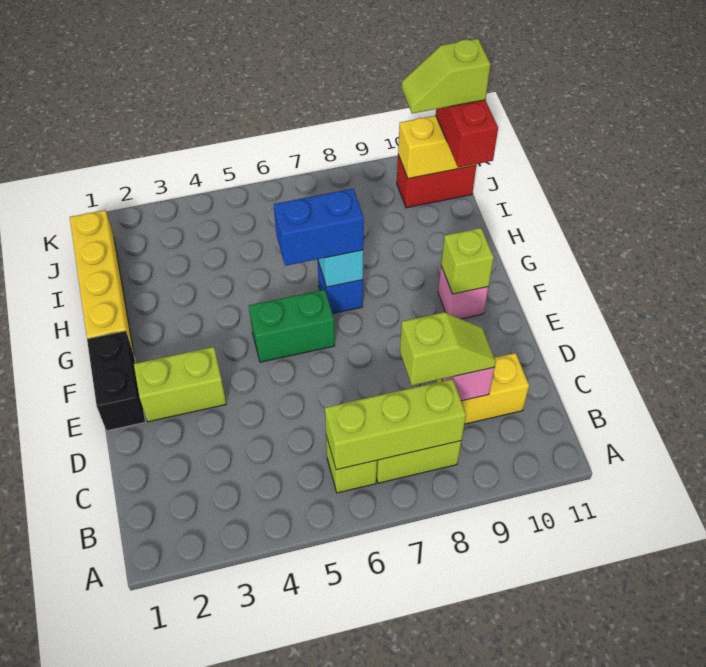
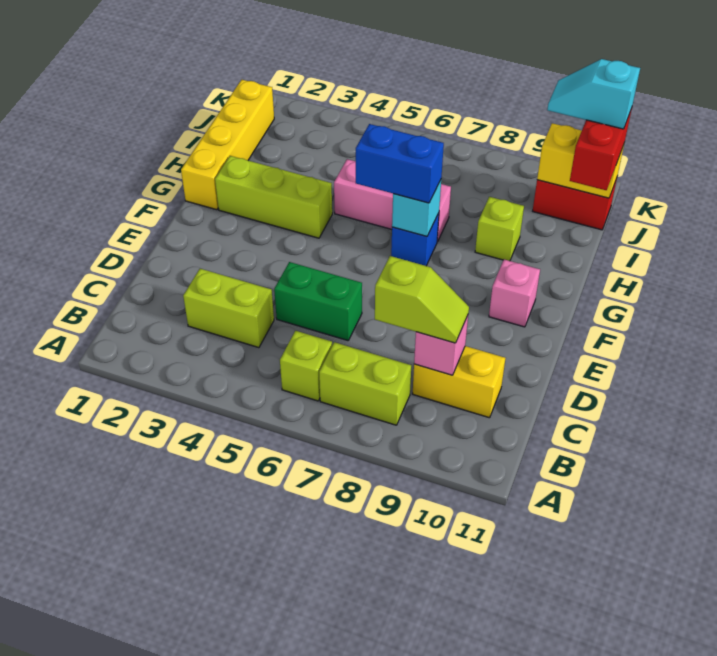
lime 1x3 brick [325,379,466,470] -> lime 1x3 brick moved to [215,156,332,238]
black 1x2 brick [87,331,145,431] -> none
lime 1x2 brick [134,347,226,422] -> lime 1x2 brick moved to [183,269,274,348]
green 1x2 brick [249,290,335,362] -> green 1x2 brick moved to [274,262,362,341]
lime 1x1 brick [441,228,494,294] -> lime 1x1 brick moved to [475,197,524,261]
none -> pink 1x3 brick [334,159,451,242]
lime 1x2 slope [401,39,490,114] -> cyan 1x2 slope [547,59,640,129]

